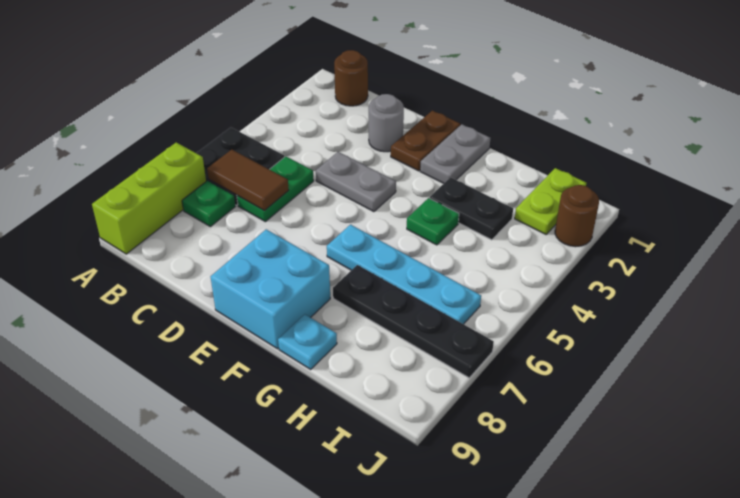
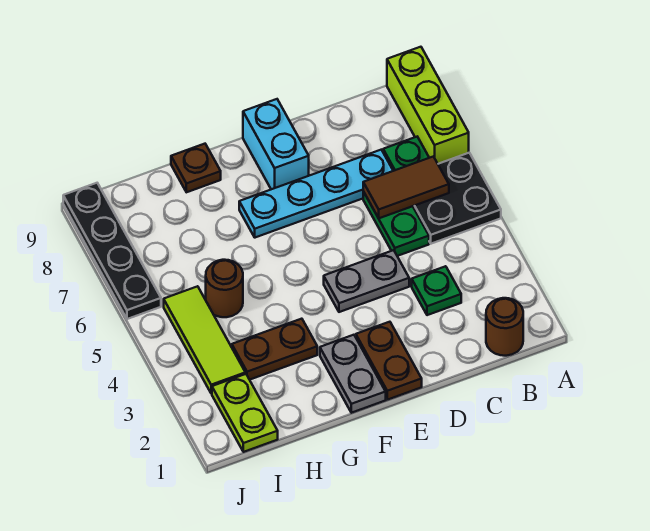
grey 1x1 round brick [369,94,404,152] -> none
cyan 2x2 brick [211,229,330,349] -> cyan 1x2 brick [243,99,309,189]
cyan 1x4 plate [327,225,481,324] -> cyan 1x4 plate moved to [239,150,393,238]
black 1x2 plate [430,177,513,240] -> brown 1x2 plate [232,319,317,380]
green 1x1 plate [407,198,459,245] -> green 1x1 plate moved to [412,266,461,315]
black 1x4 plate [333,265,494,378] -> black 1x4 plate turned to [63,183,161,319]
cyan 1x1 plate [278,314,337,369] -> brown 1x1 plate [171,144,221,192]
none -> lime 1x3 tile [164,286,245,394]
brown 1x1 round brick [555,185,599,247] -> brown 1x1 round brick moved to [206,260,243,317]

